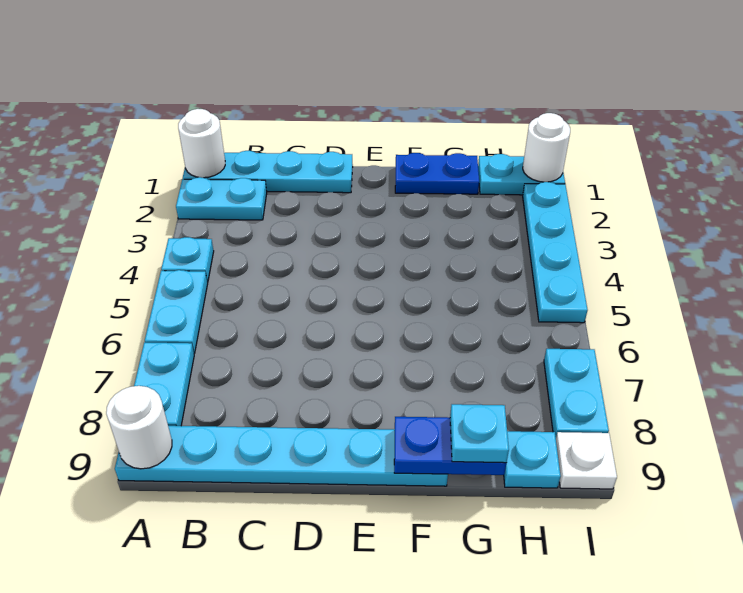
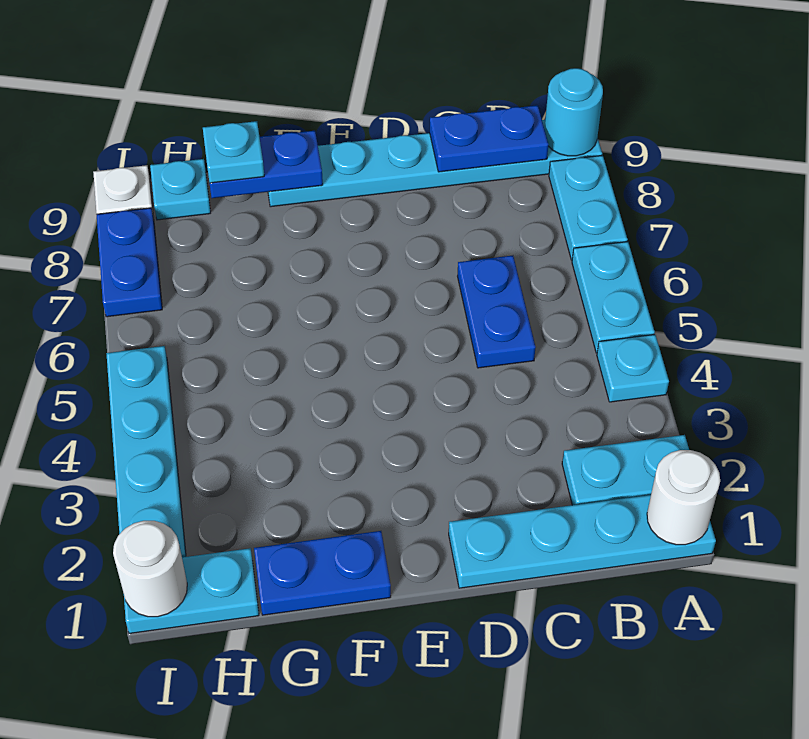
white 1x1 round brick [106,386,172,469] -> cyan 1x1 round brick [545,68,603,156]
none -> blue 1x2 plate [430,105,549,172]
none -> blue 1x2 plate [458,256,536,368]
cyan 1x2 plate [544,349,609,437] -> blue 1x2 plate [97,208,162,317]

